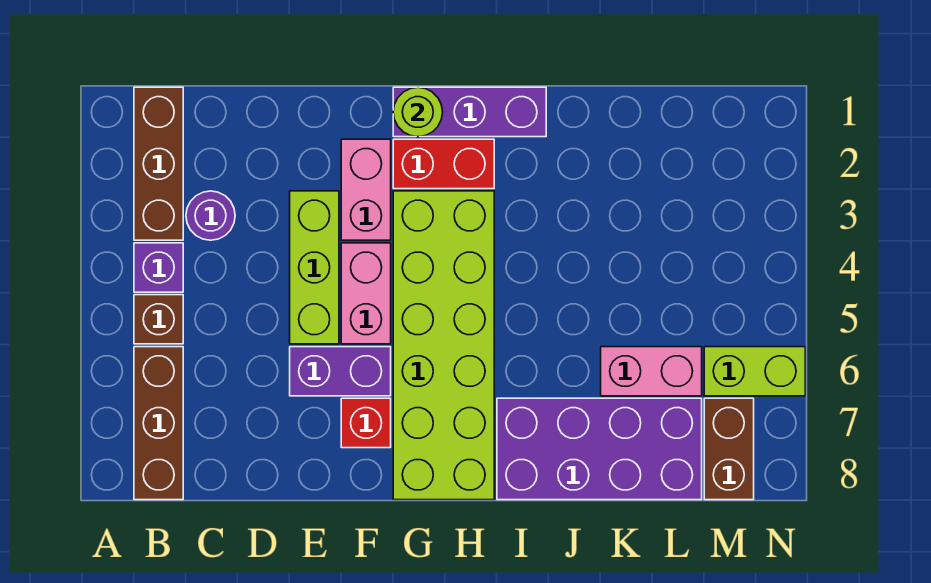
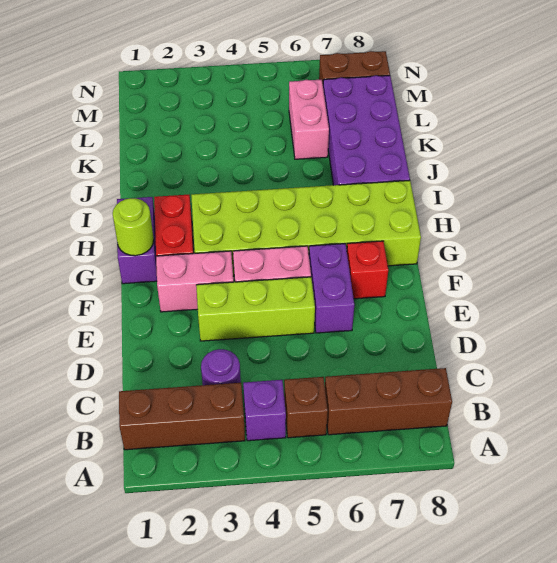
purple 1x3 brick [393,87,546,137] -> purple 1x2 brick [117,197,157,284]
lime 1x2 brick [704,347,805,396] -> none

